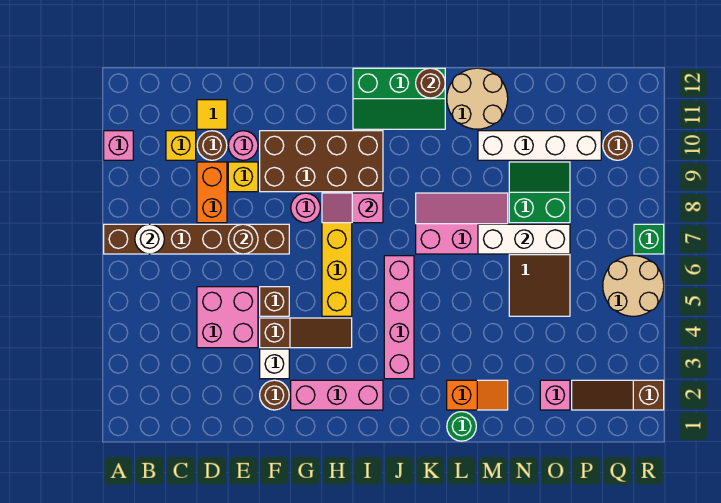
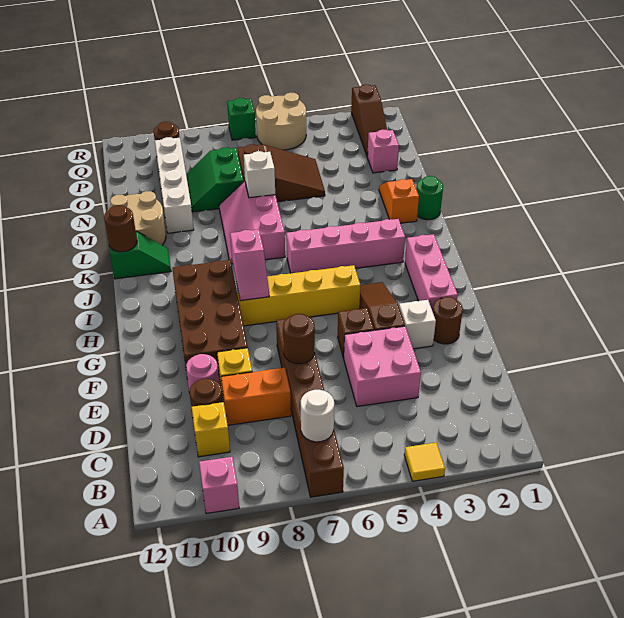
yellow 1x1 tile [197,100,227,129] -> yellow 1x1 tile moved to [404,443,445,481]
pink 1x1 round brick [291,193,320,223] -> none
green 2x3 slope [353,68,445,129] -> green 1x2 slope [109,231,171,279]
white 1x3 brick [478,224,570,254] -> white 1x1 brick [244,151,275,198]

